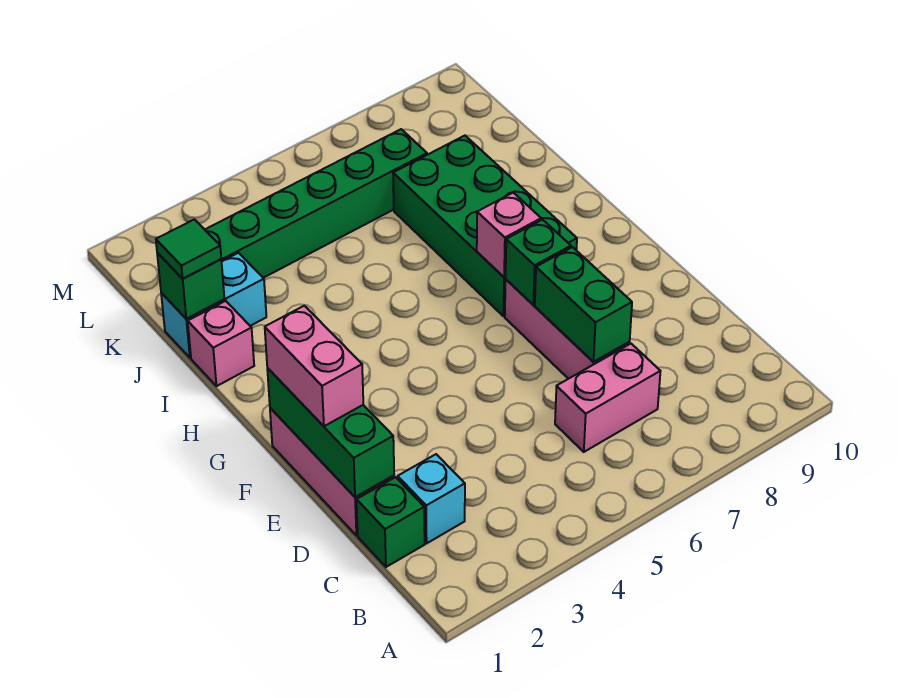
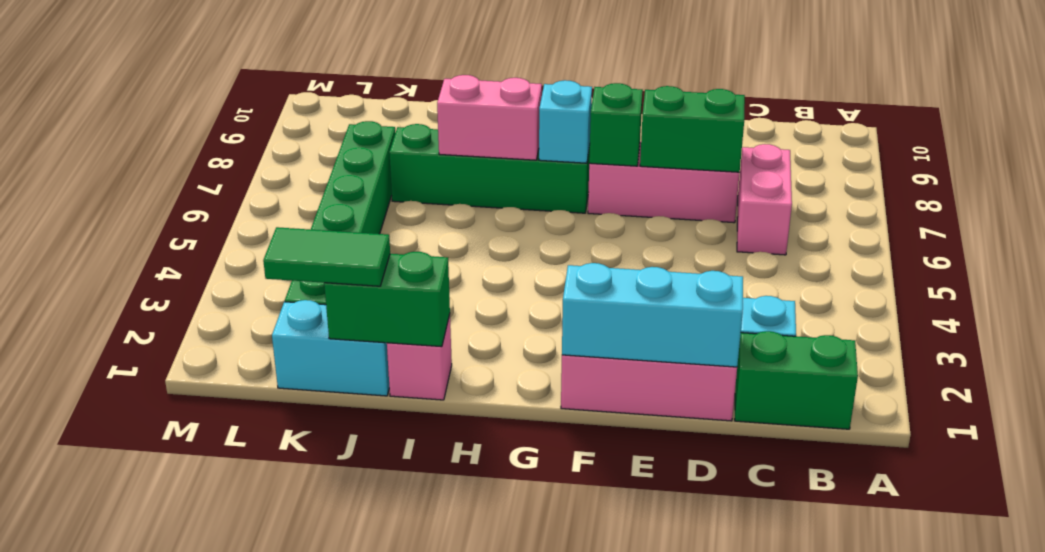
green 1x1 brick [357,477,425,567] -> green 1x2 brick [735,331,858,429]
green 1x3 brick [267,368,394,497] -> cyan 1x3 brick [562,263,743,367]
pink 1x2 brick [265,306,363,426] -> pink 1x2 brick moved to [437,75,542,160]
green 2x4 brick [393,136,577,316] -> green 1x4 brick [389,124,590,213]
pink 1x1 brick [477,193,541,277] -> cyan 1x1 brick [539,80,592,163]
cyan 1x2 brick [161,253,266,358] -> cyan 1x2 brick turned to [272,300,389,396]
green 1x1 brick [157,253,224,319] -> green 1x2 brick [324,252,450,347]
green 1x1 tile [156,219,221,279] -> green 1x2 tile [263,227,390,286]

